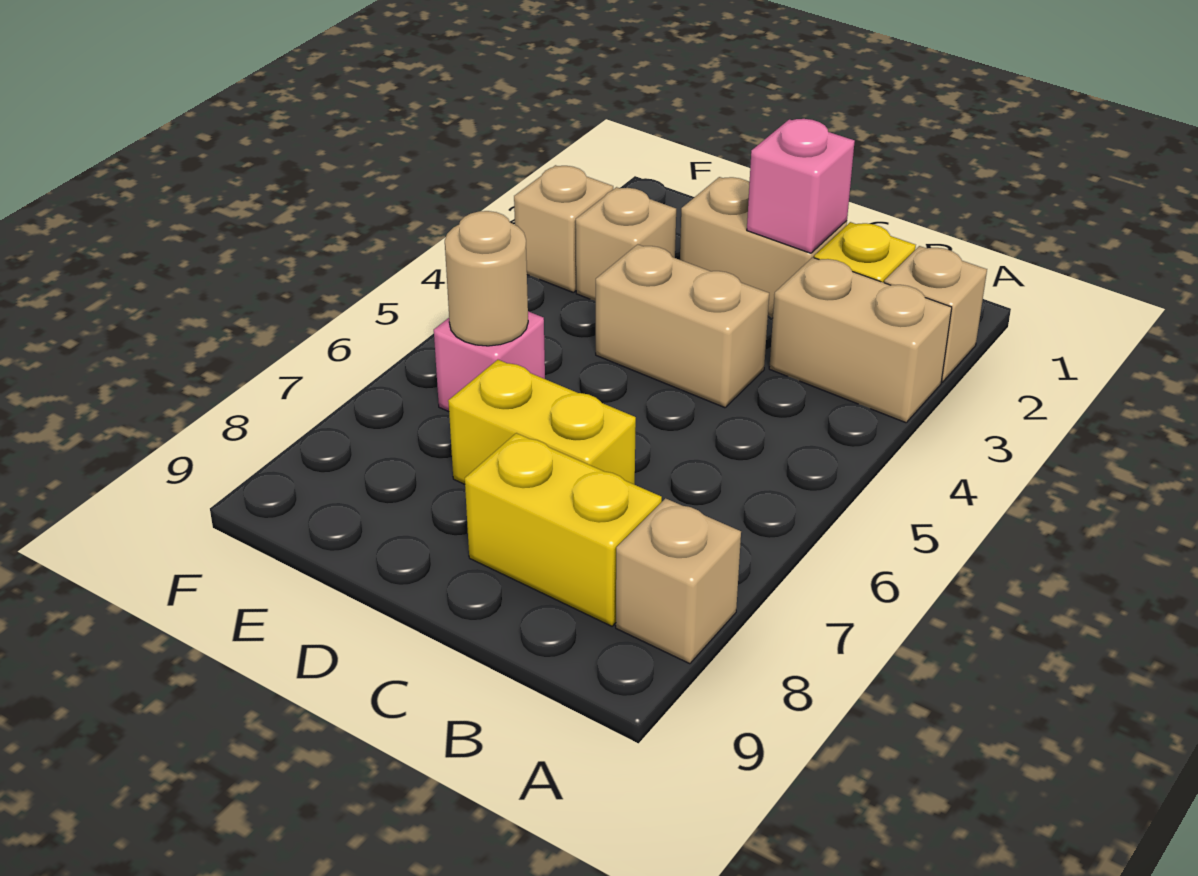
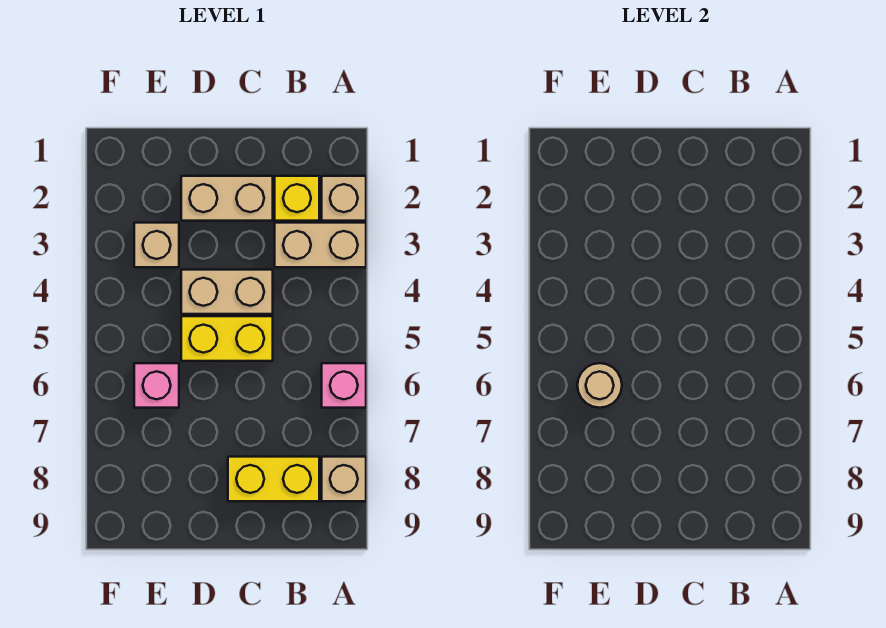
pink 1x1 brick [747,119,855,253] -> pink 1x1 brick moved to [322,363,366,408]
yellow 1x2 brick [448,360,636,485] -> yellow 1x2 brick moved to [181,316,273,361]
tan 1x1 brick [514,165,613,292] -> none

